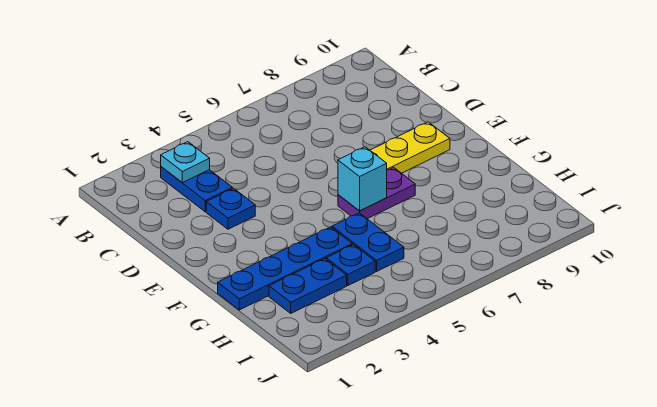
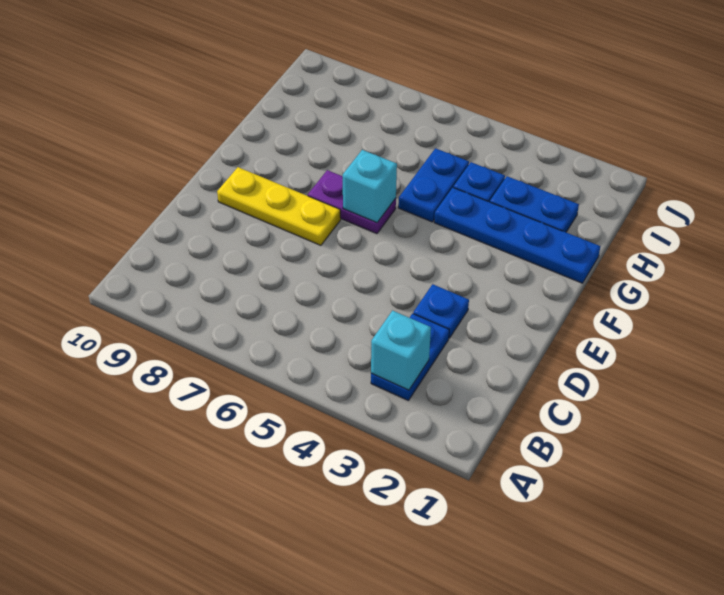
cyan 1x1 plate [161,142,210,183] -> cyan 1x1 brick [371,311,431,390]

